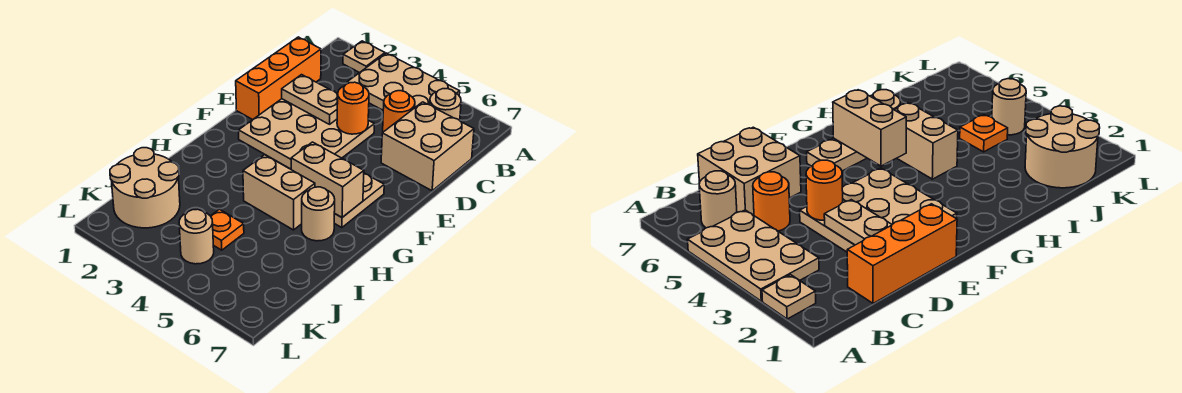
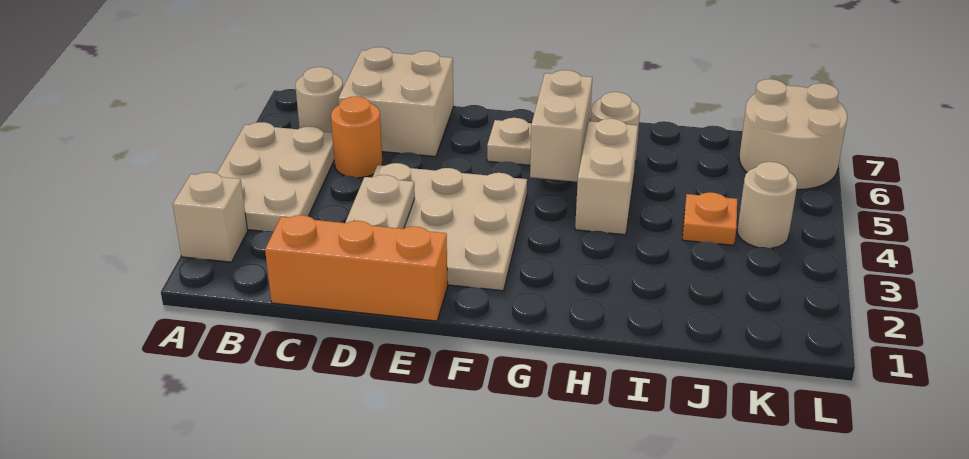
tan 1x1 plate [343,41,385,73] -> tan 1x1 brick [173,172,247,262]
orange 1x1 round brick [337,82,369,134] -> none
tan 2x2 round brick [110,148,180,228] -> tan 2x2 round brick moved to [739,79,847,190]

